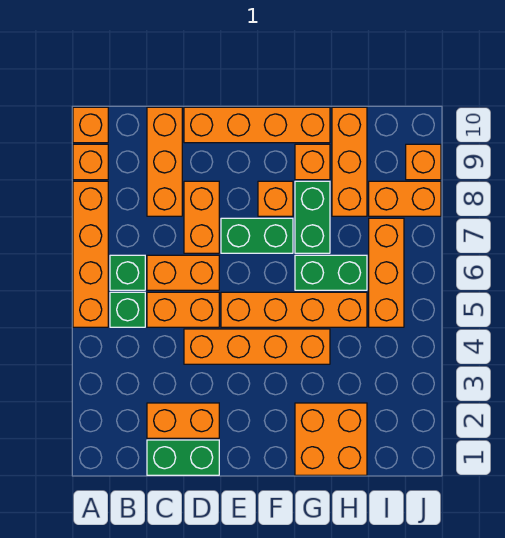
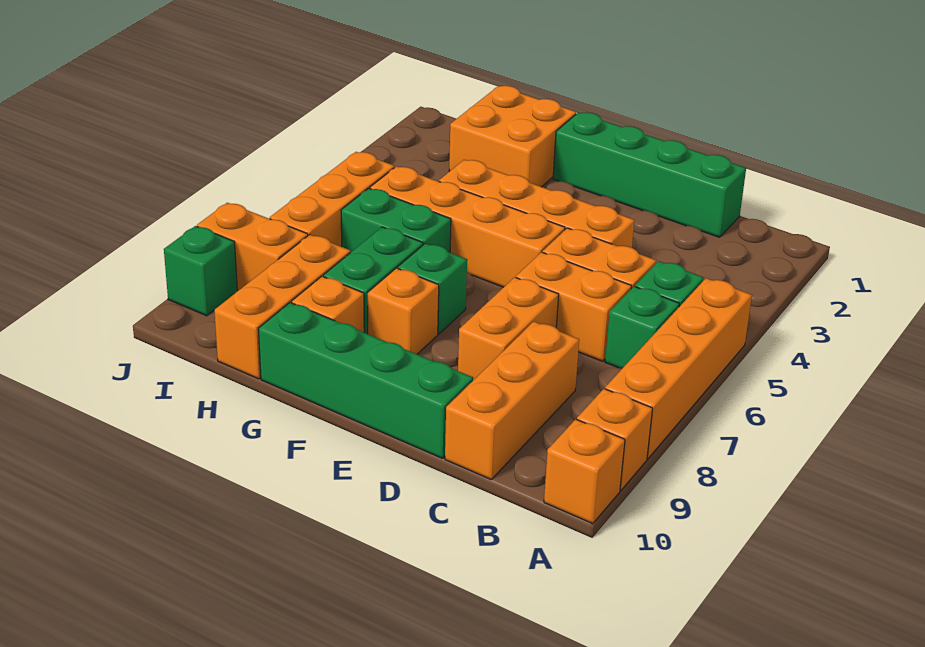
green 1x2 brick [147,440,219,475] -> green 1x4 brick [553,112,746,237]
orange 1x2 brick [147,403,219,438] -> none
orange 1x4 brick [184,107,330,143] -> green 1x4 brick [258,303,473,459]
green 1x2 brick [221,218,293,253] -> green 1x1 brick [398,243,467,334]
orange 1x1 brick [406,144,441,180] -> green 1x1 brick [164,226,237,316]

